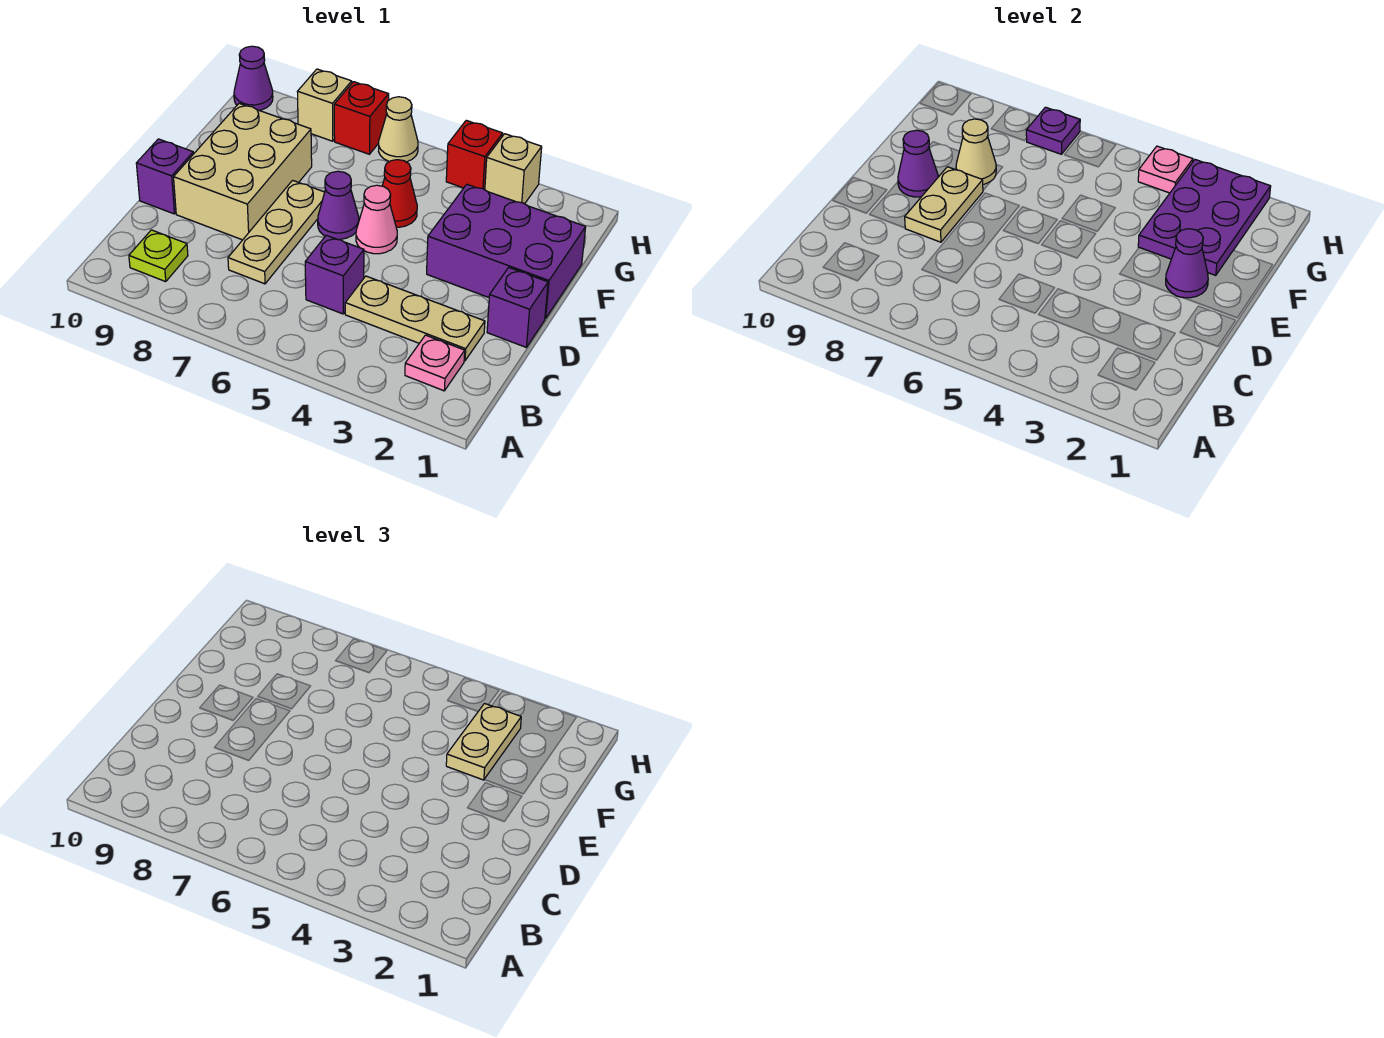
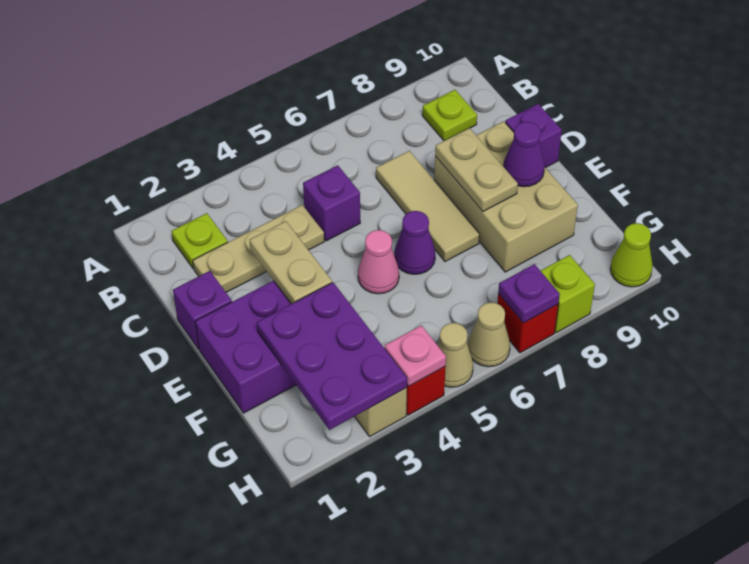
pink 1x1 plate [405,335,465,391] -> lime 1x1 plate [171,213,228,268]
tan 1x3 plate [228,180,325,284] -> tan 1x3 tile [376,151,479,262]
purple 1x1 cone [1166,229,1208,298] -> none
tan 1x2 plate [446,704,521,780] -> tan 1x2 plate moved to [250,221,332,304]
red 1x1 cone [382,160,417,227] -> none
tan 1x1 cone [956,119,996,184] -> tan 1x1 cone moved to [438,323,473,387]
tan 1x1 brick [297,69,352,141] -> lime 1x1 brick [541,255,595,333]
purple 1x1 cone [234,46,273,110] -> lime 1x1 cone [610,223,653,287]

